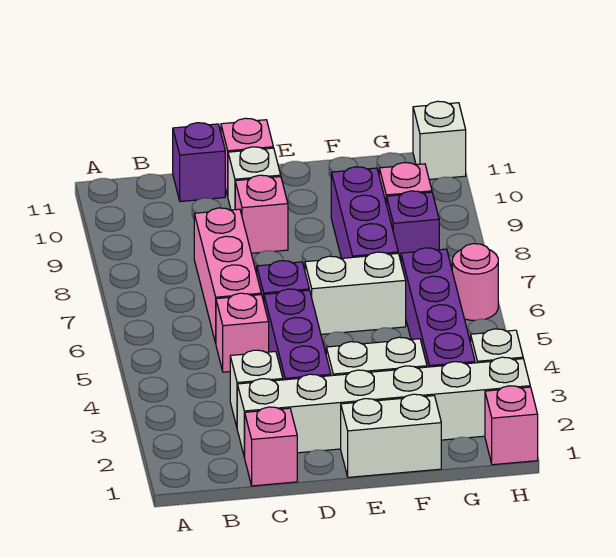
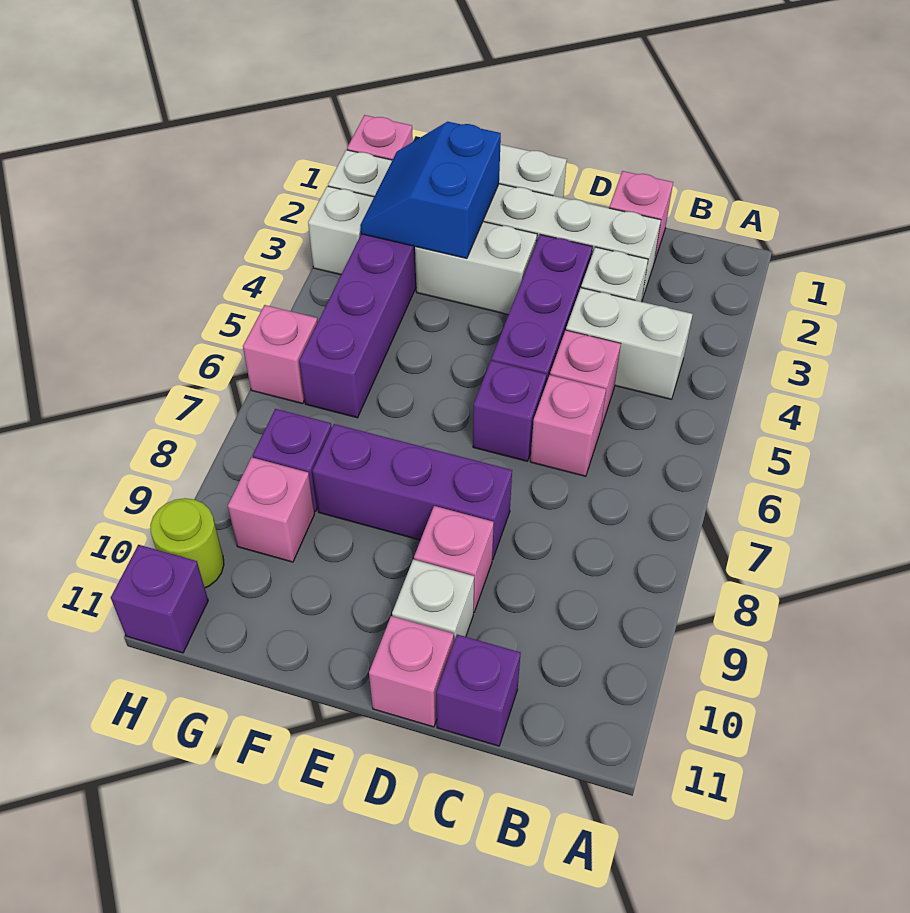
pink 1x3 brick [194,208,261,343] -> pink 1x1 brick [530,375,606,476]
white 1x2 brick [305,252,406,334] -> white 1x2 brick moved to [566,288,693,399]
none -> blue 2x2 slope [360,122,501,258]
purple 1x3 brick [331,167,398,258] -> purple 1x3 brick turned to [313,424,512,560]
pink 1x1 round brick [452,244,498,320] -> pink 1x1 brick [243,305,318,404]
none -> lime 1x1 round brick [150,498,224,588]
white 1x1 brick [413,101,466,179] -> purple 1x1 brick [111,545,208,653]

